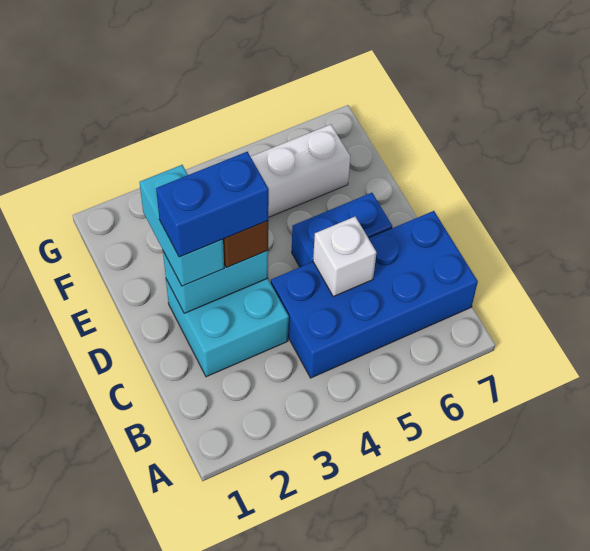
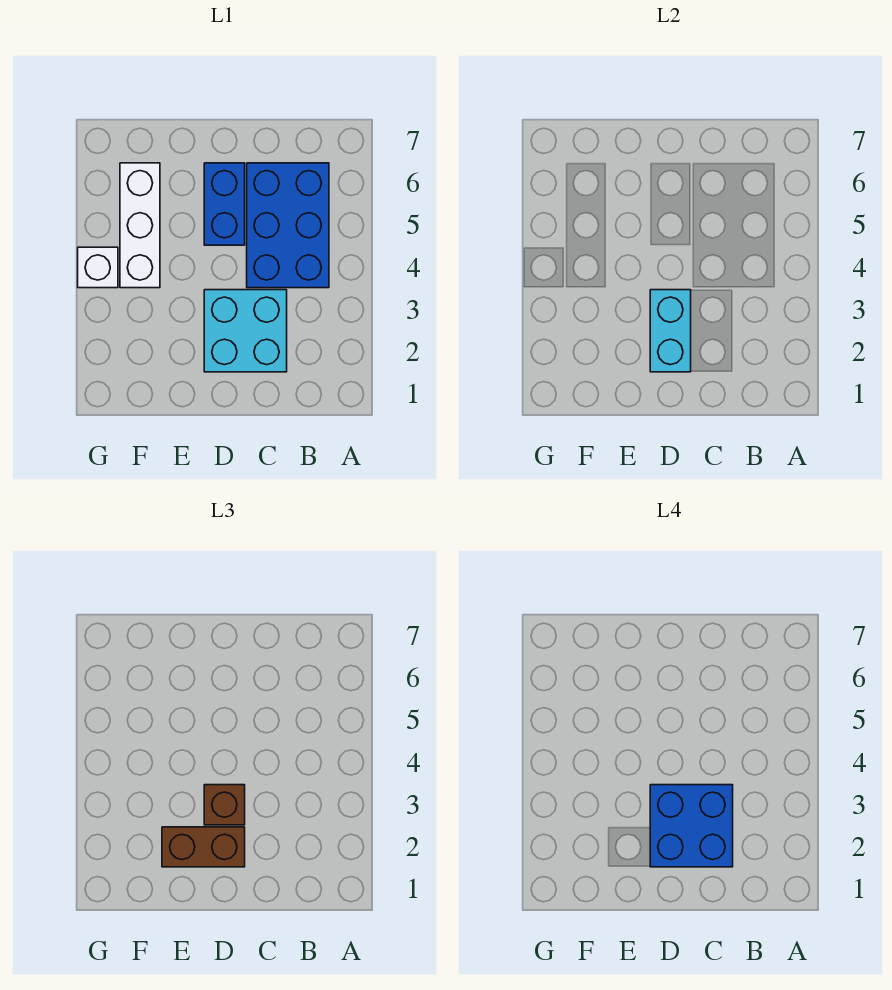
blue 2x4 brick [271,211,478,378] -> blue 2x3 brick [247,163,329,288]
white 1x1 brick [313,217,376,297] -> white 1x1 brick moved to [78,247,118,288]
cyan 1x2 brick [140,165,224,286] -> brown 1x2 brick [162,827,245,867]
blue 1x2 brick [156,152,269,257] -> blue 2x2 brick [650,785,733,867]

